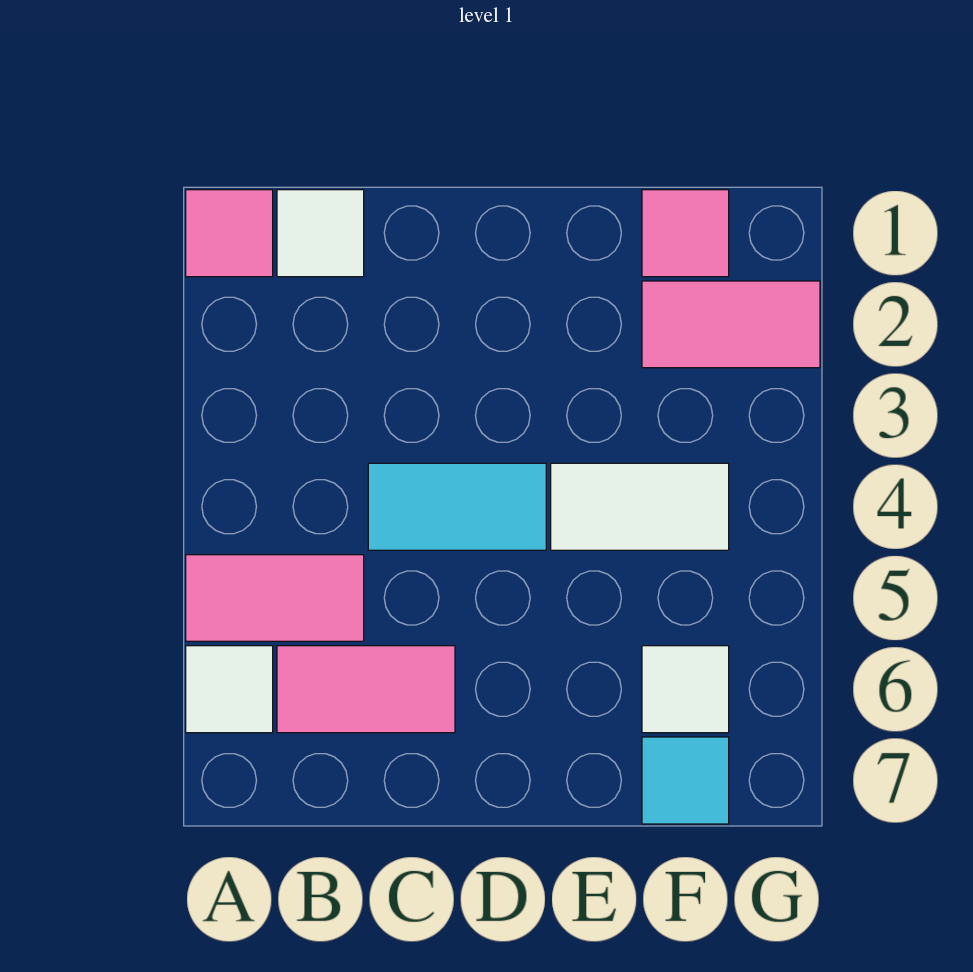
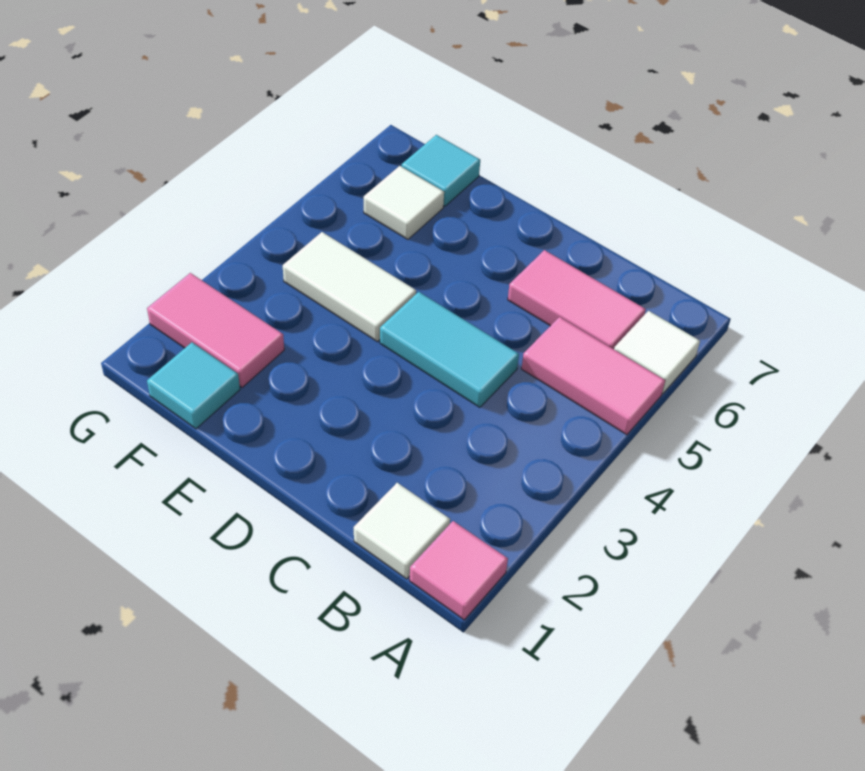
pink 1x1 tile [642,190,729,277] -> cyan 1x1 tile [147,342,240,429]

